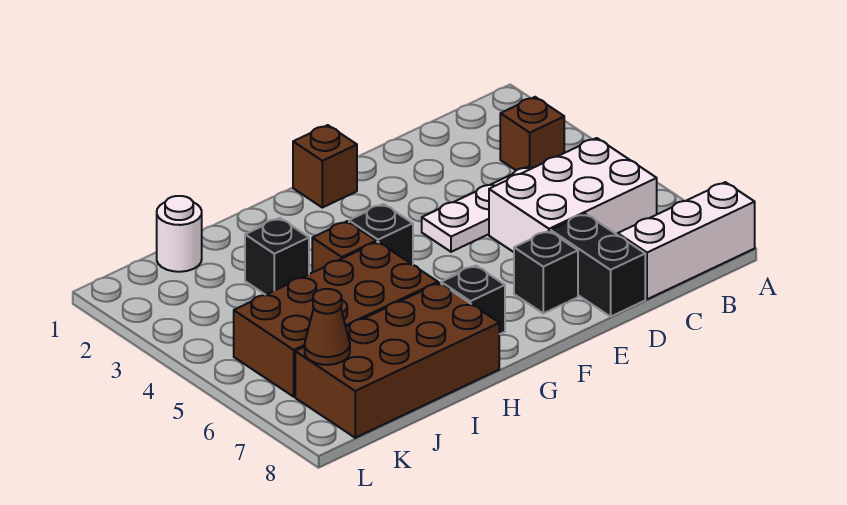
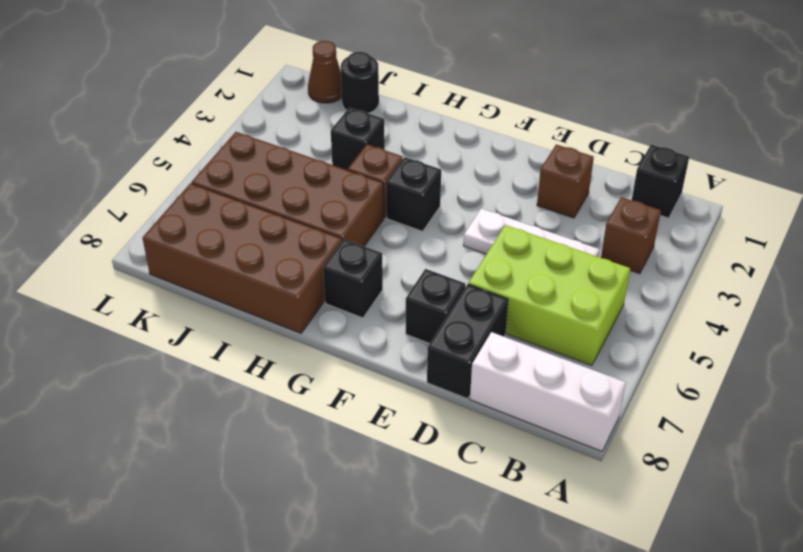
none -> black 1x1 brick [632,145,689,218]
white 2x3 brick [489,138,657,252] -> lime 2x3 brick [468,225,630,366]
brown 1x1 brick [293,125,357,208] -> brown 1x1 brick moved to [537,144,594,218]
white 1x1 round brick [157,196,202,272] -> black 1x1 round brick [341,52,379,113]
brown 1x1 cone [305,289,350,365] -> brown 1x1 cone moved to [308,41,342,103]

